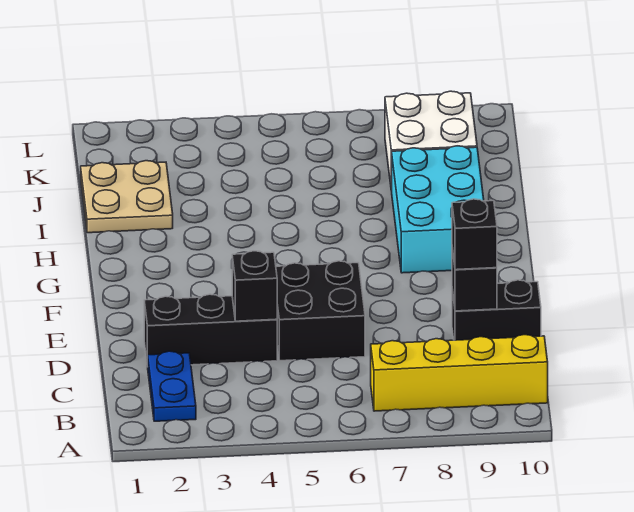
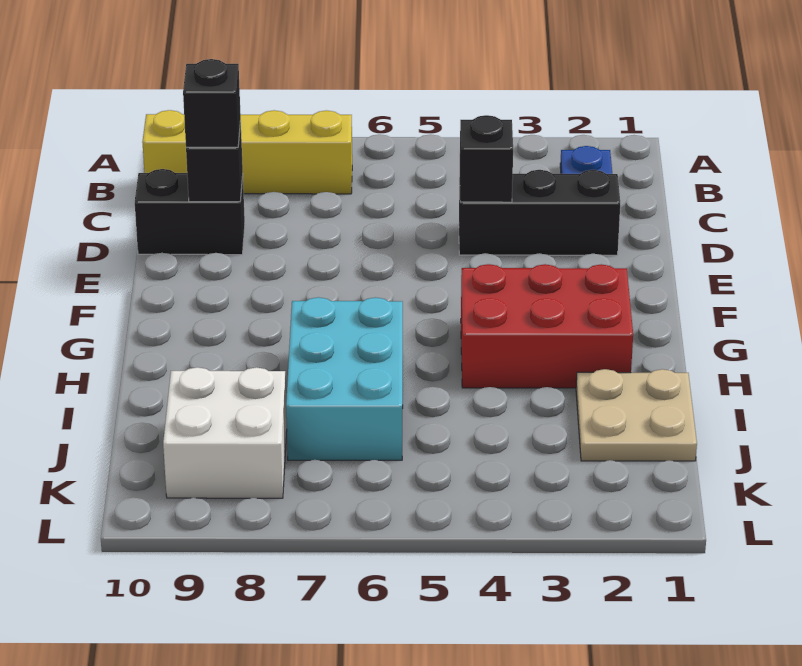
black 2x2 brick [276,261,365,361] -> none
none -> red 2x3 brick [461,264,633,388]
cyan 2x3 brick [392,146,484,273] -> cyan 2x3 brick moved to [286,297,403,460]

